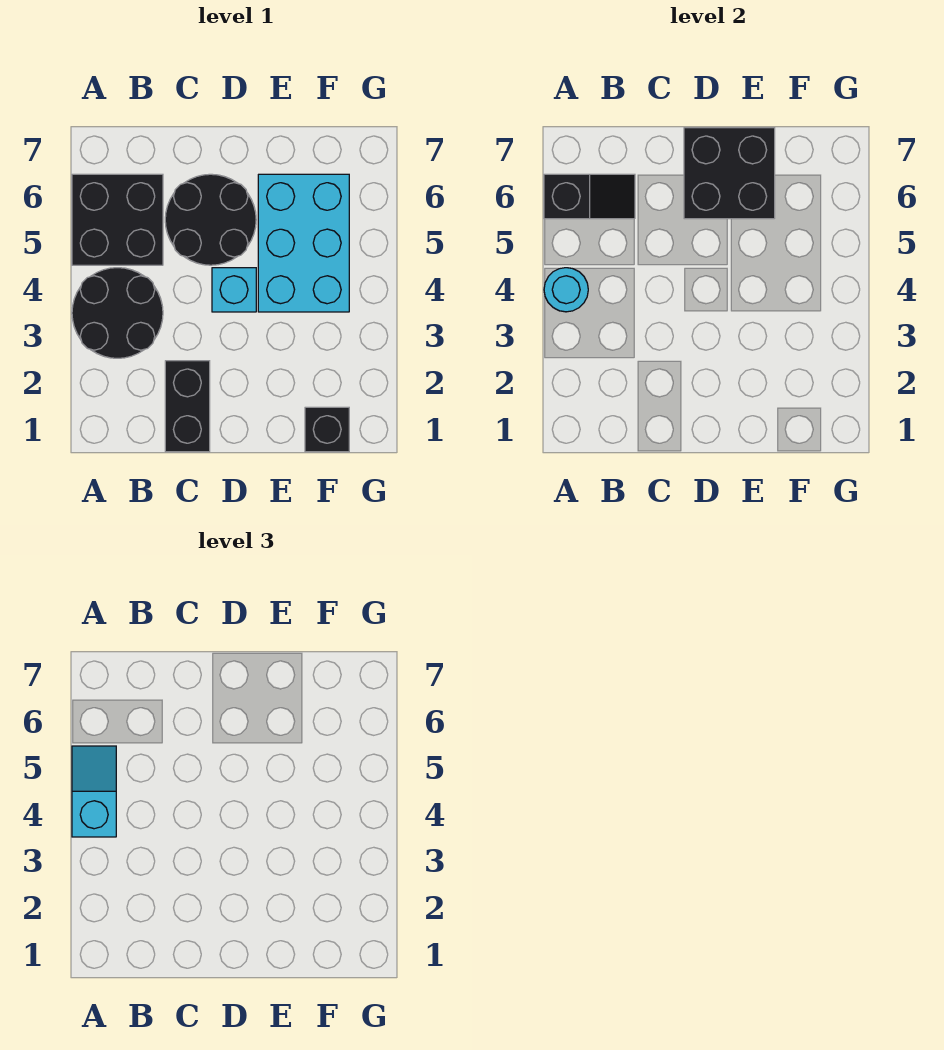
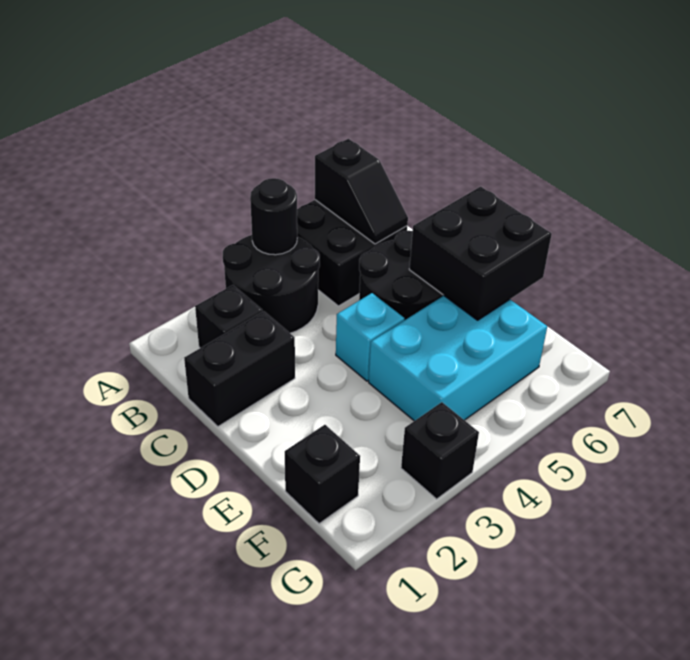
cyan 1x1 round brick [544,268,588,312] -> black 1x1 round brick [250,178,297,255]
cyan 1x2 slope [72,746,116,837] -> none
none -> black 1x1 brick [195,285,262,348]
none -> black 1x1 brick [401,402,479,499]

